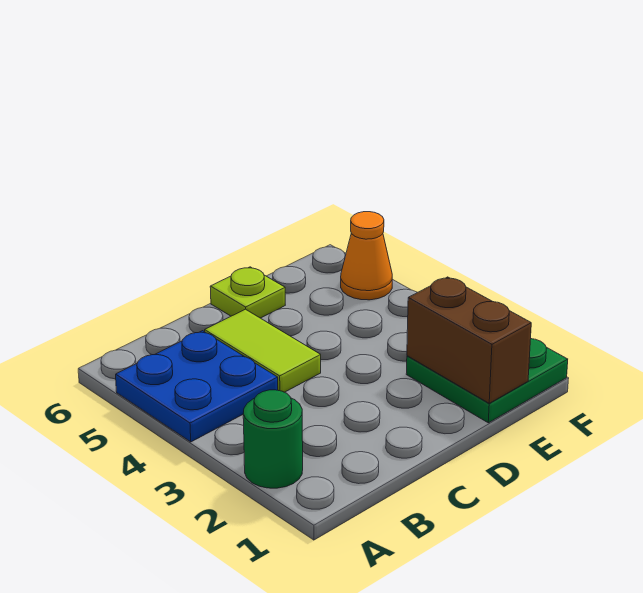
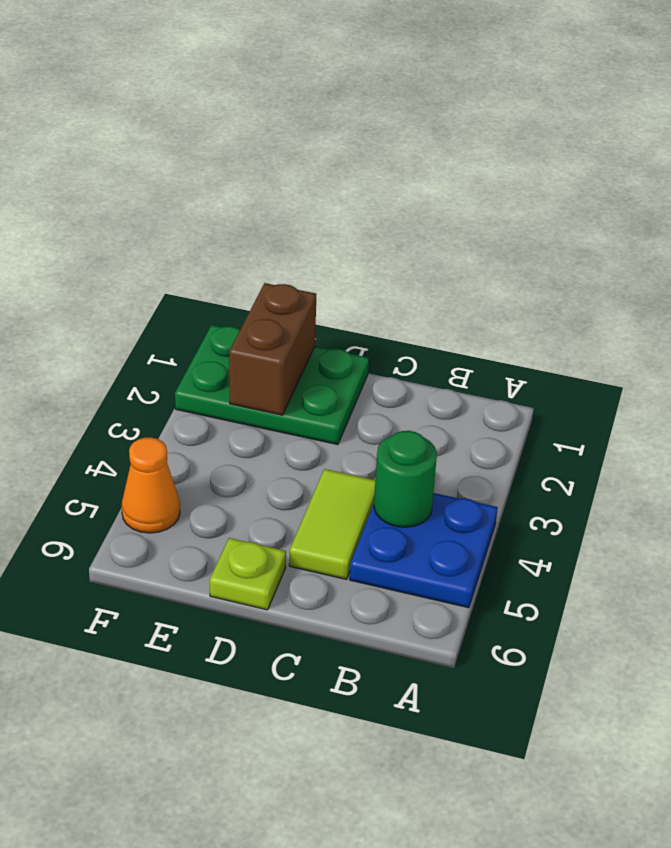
green 1x1 round brick [243,390,303,488] -> green 1x1 round brick moved to [374,431,437,527]
green 2x2 plate [406,339,568,423] -> green 2x3 plate [175,325,369,445]

